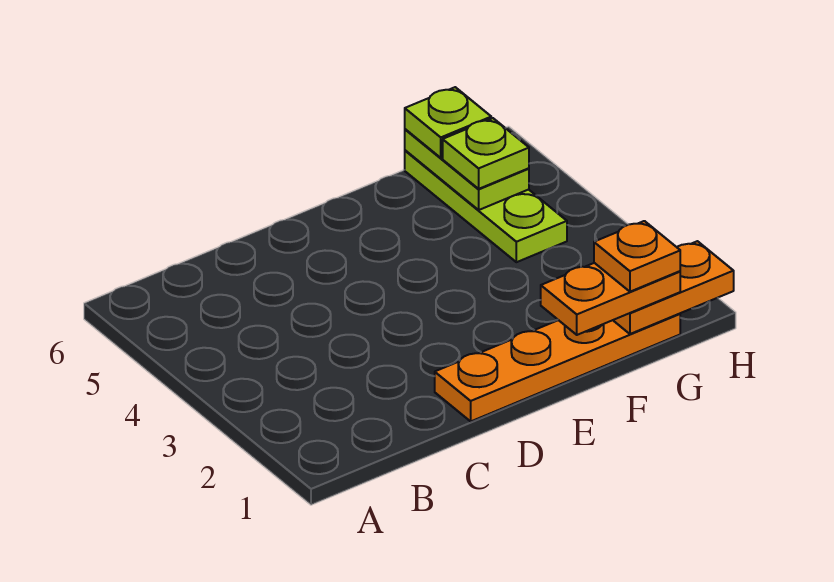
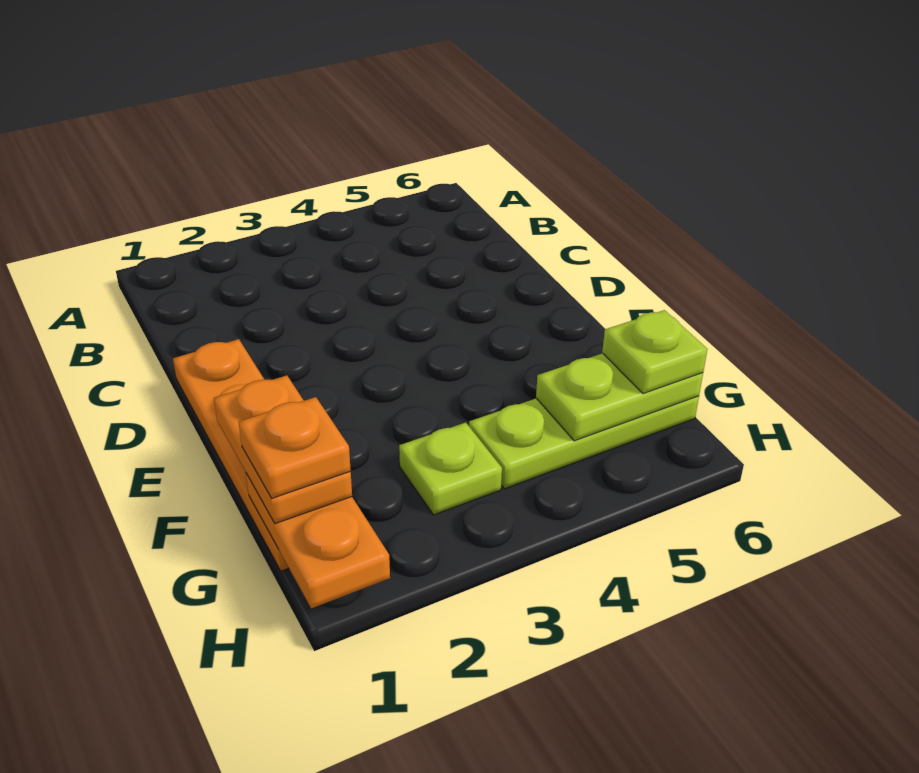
lime 1x1 plate [443,118,529,189] -> lime 1x1 plate moved to [399,423,502,515]

